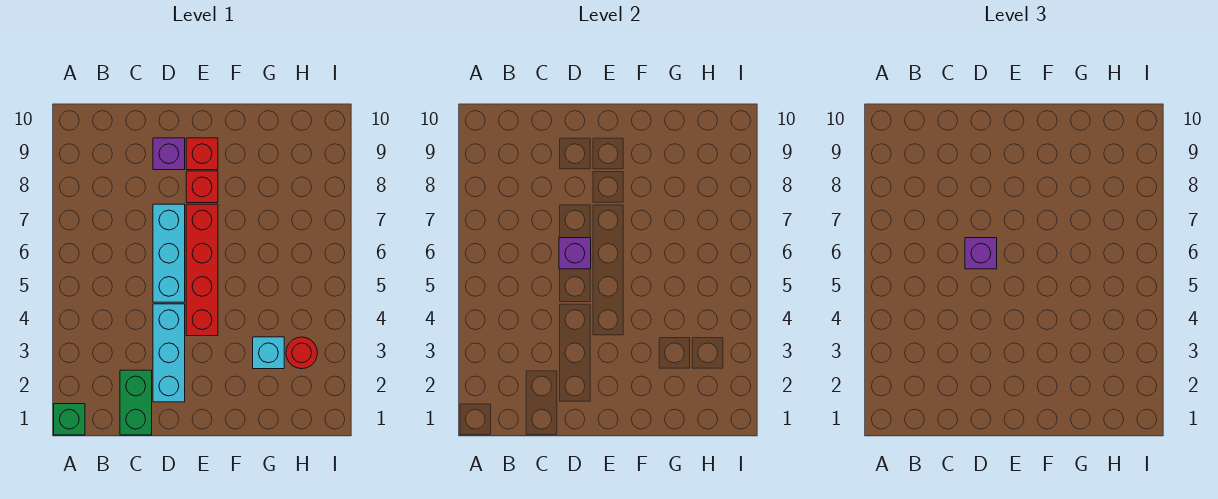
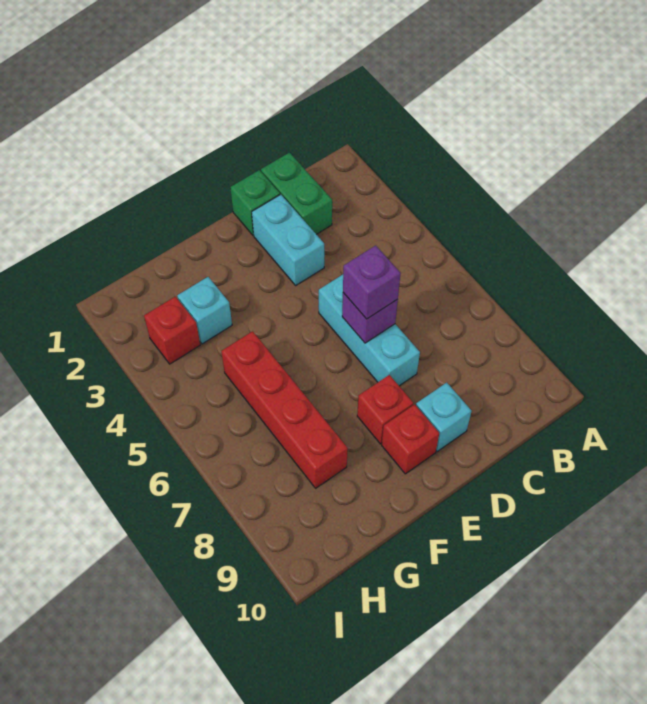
green 1x1 brick [54,404,85,435] -> green 1x1 brick moved to [230,170,280,235]
cyan 1x3 brick [153,304,185,402] -> cyan 1x2 brick [252,195,324,285]
purple 1x1 brick [153,138,185,170] -> cyan 1x1 brick [416,383,472,452]
red 1x4 brick [186,204,218,336] -> red 1x4 brick moved to [221,331,348,488]
red 1x1 round brick [286,337,317,369] -> red 1x1 brick [144,296,200,364]

